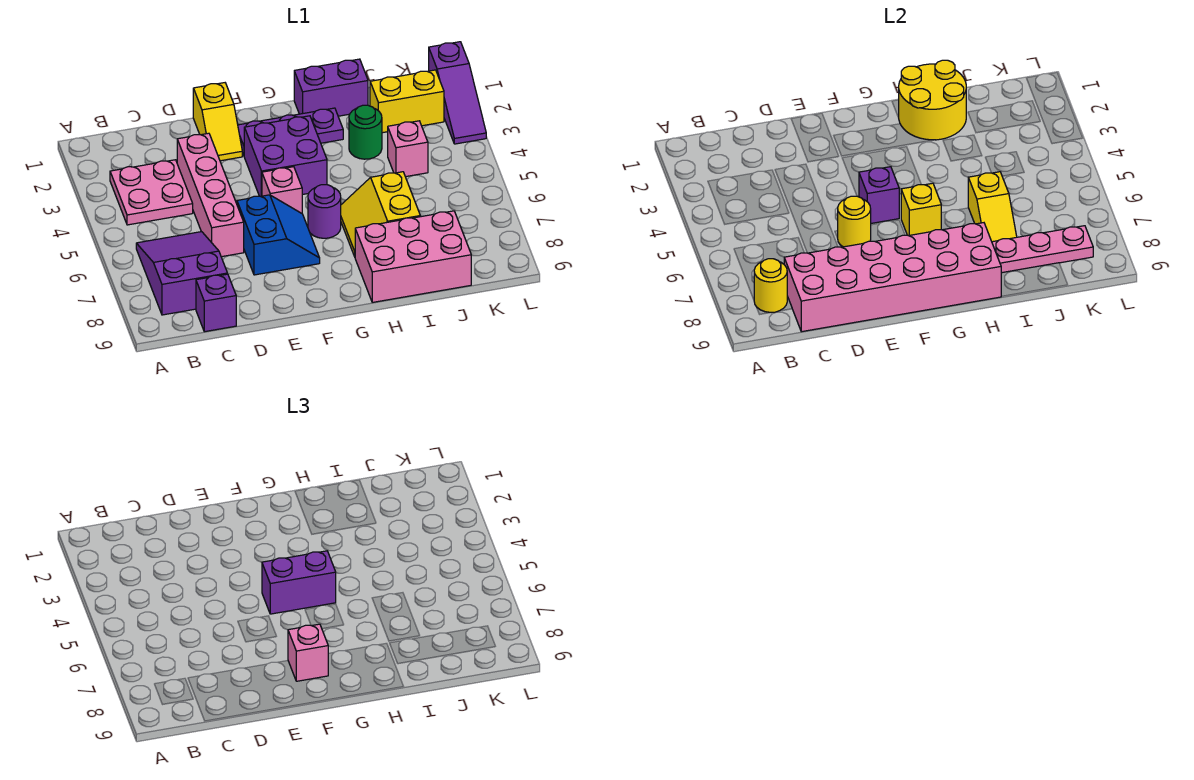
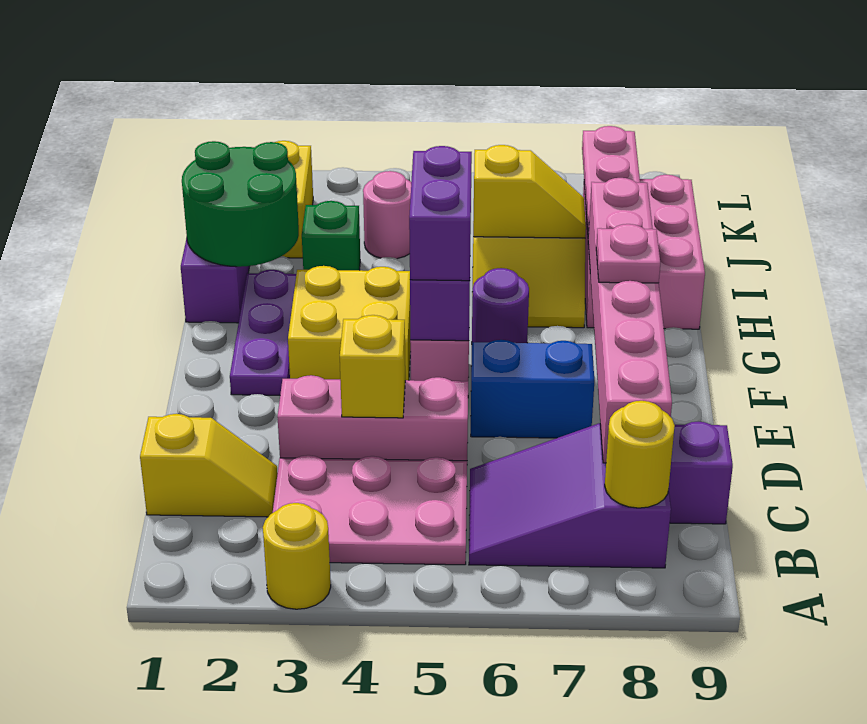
pink 2x2 plate [110,160,193,225] -> pink 2x3 plate [273,455,467,565]
pink 2x6 brick [784,223,1002,332] -> pink 1x6 brick [588,178,672,463]
pink 1x4 brick [177,133,244,257] -> pink 1x3 brick [277,375,468,461]
yellow 1x2 slope [193,83,242,161] -> yellow 1x2 slope moved to [140,414,278,517]
yellow 1x1 round brick [838,196,871,247] -> yellow 1x1 round brick moved to [263,503,331,609]
purple 2x2 brick [244,116,327,196] -> yellow 2x2 brick [288,266,411,380]
pink 1x1 brick [288,624,328,681] -> pink 1x1 plate [596,224,660,283]
yellow 1x1 brick [901,183,941,236] -> yellow 1x1 brick moved to [340,315,405,418]
yellow 2x2 round brick [899,60,966,140] -> green 2x2 round brick [182,141,299,267]
green 1x1 round brick [349,105,382,159] -> green 1x1 brick [302,201,360,270]
pink 1x1 brick [388,121,428,177] -> pink 1x1 round brick [363,171,411,259]
purple 1x3 slope [429,42,486,144] -> none

